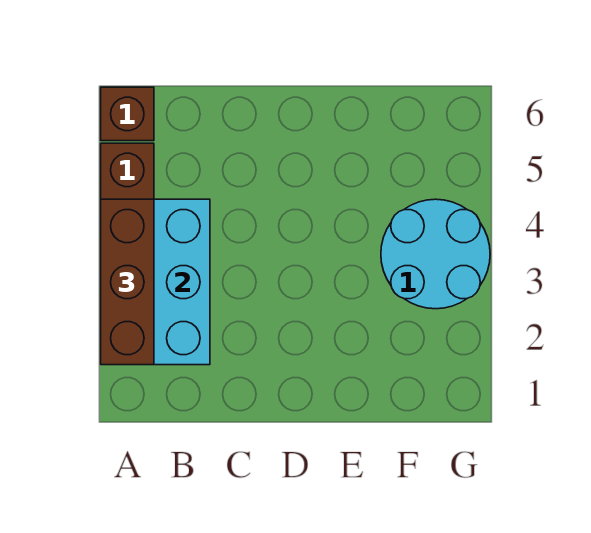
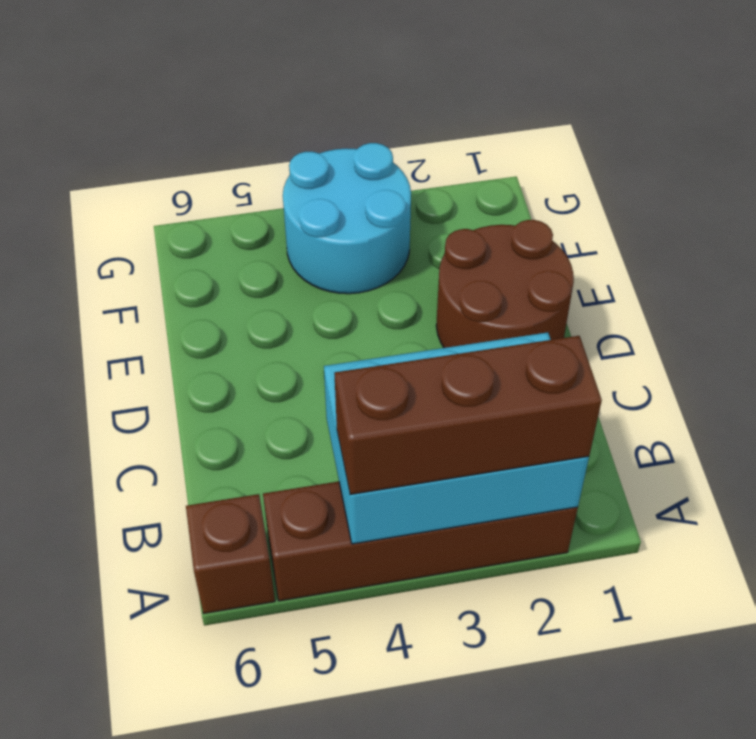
none -> brown 2x2 round brick [436,220,574,348]

